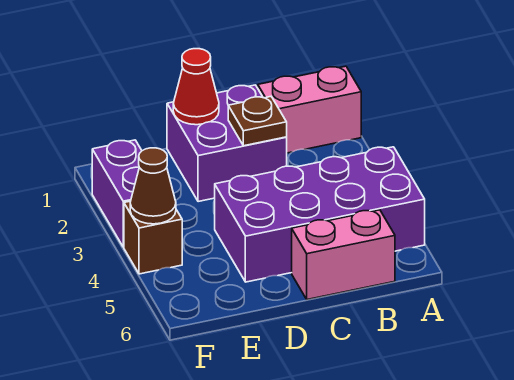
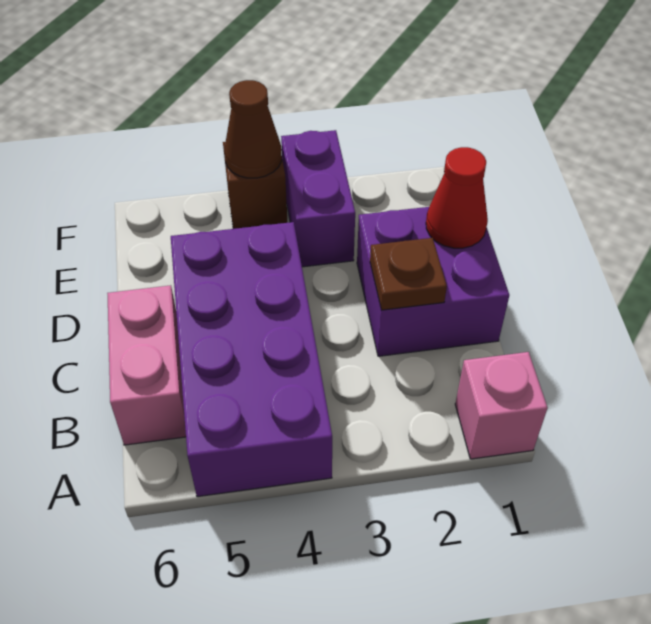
pink 1x2 brick [258,66,361,153] -> pink 1x1 brick [455,352,548,459]
purple 1x2 brick [92,140,142,247] -> purple 1x2 brick turned to [281,130,355,267]

